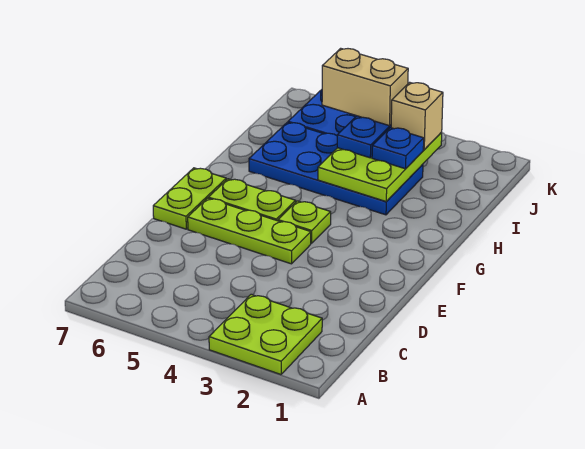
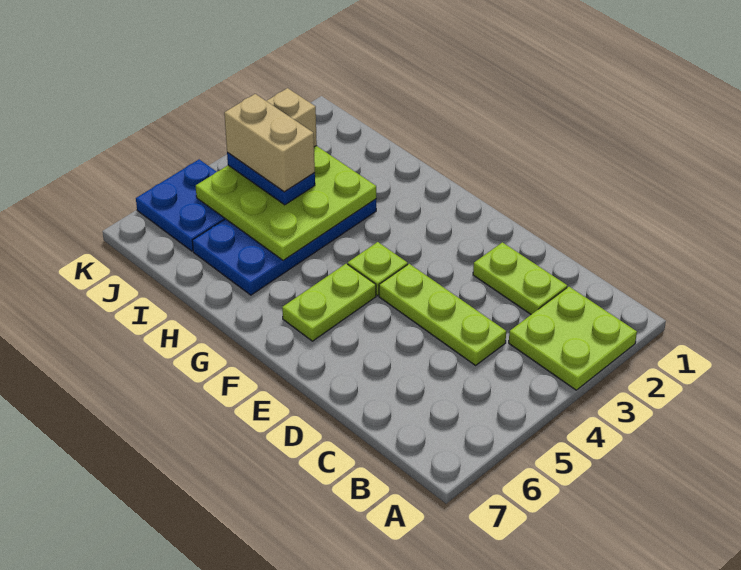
lime 1x3 plate [188,198,311,264] -> lime 1x3 plate turned to [379,264,506,365]
lime 1x2 plate [153,168,226,229] -> lime 1x2 plate moved to [473,242,567,314]
lime 2x3 plate [318,132,442,202] -> lime 3x3 plate [196,146,376,261]
blue 1x1 plate [372,128,424,169] -> none
tan 1x2 brick [322,48,408,126] -> tan 1x2 brick turned to [224,94,315,192]

